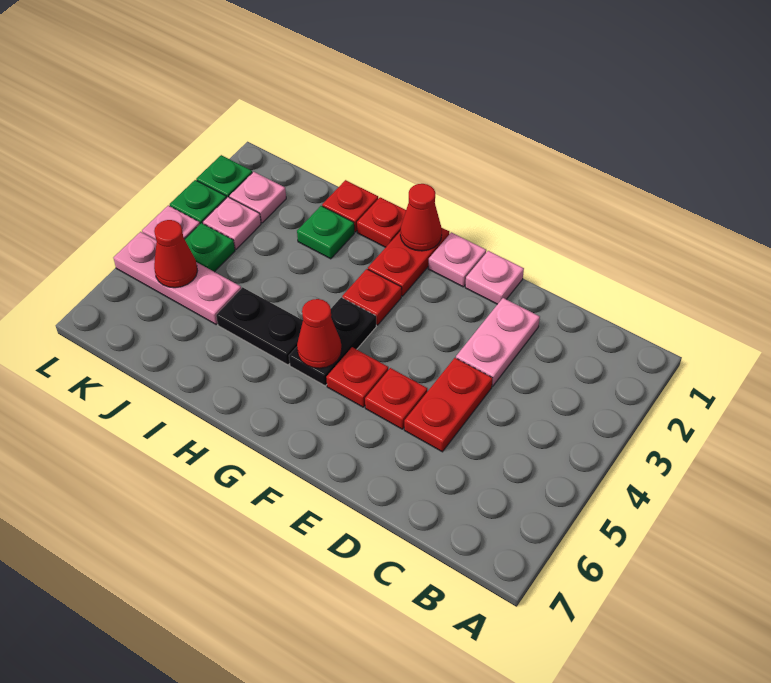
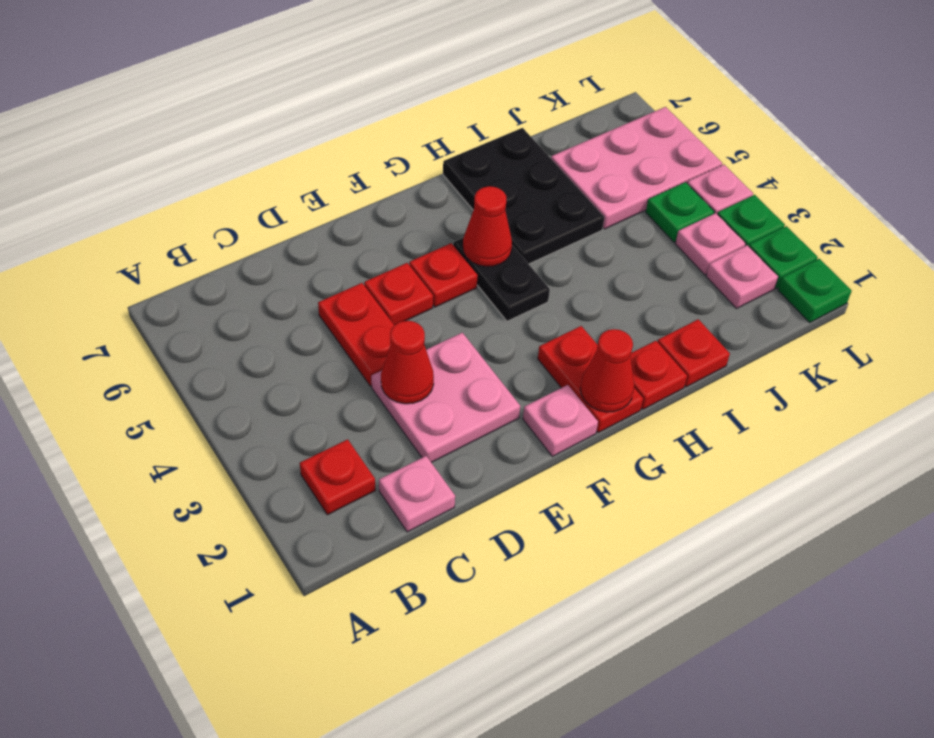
pink 1x2 plate [456,298,540,386] -> pink 2x2 plate [371,333,520,462]
pink 1x1 plate [465,251,524,304] -> pink 1x1 plate moved to [379,456,455,532]
red 1x1 plate [342,269,402,325] -> red 1x1 plate moved to [300,439,375,515]
black 1x2 plate [216,287,303,365] -> black 2x3 plate [443,128,604,264]
green 1x1 plate [297,206,354,259] -> green 1x1 plate moved to [778,259,852,322]
pink 1x3 plate [114,232,241,324] -> pink 2x3 plate [551,107,722,229]
red 1x1 cone [154,220,197,288] -> red 1x1 cone moved to [381,321,434,404]

